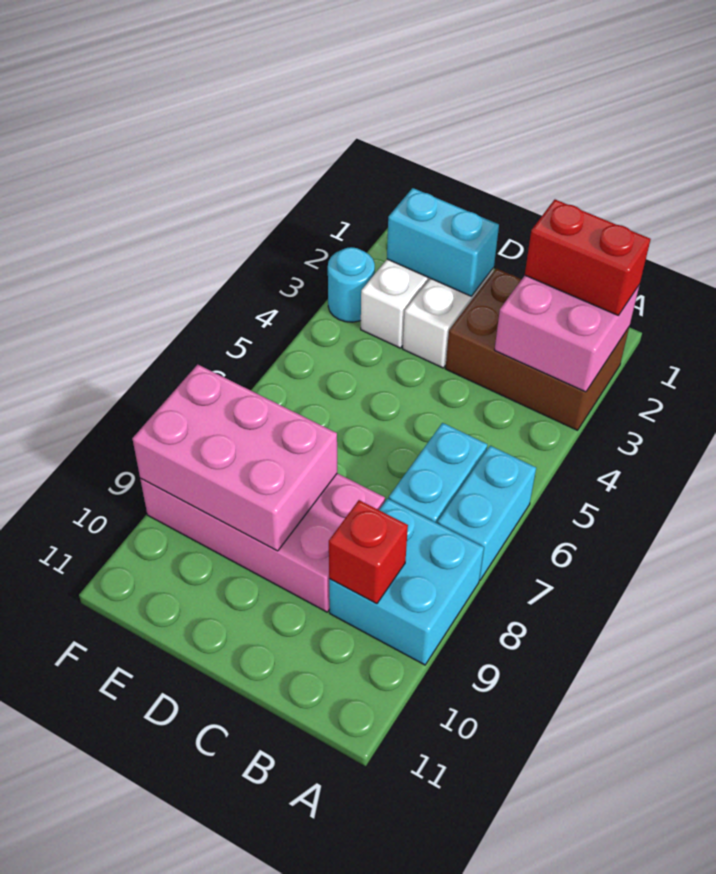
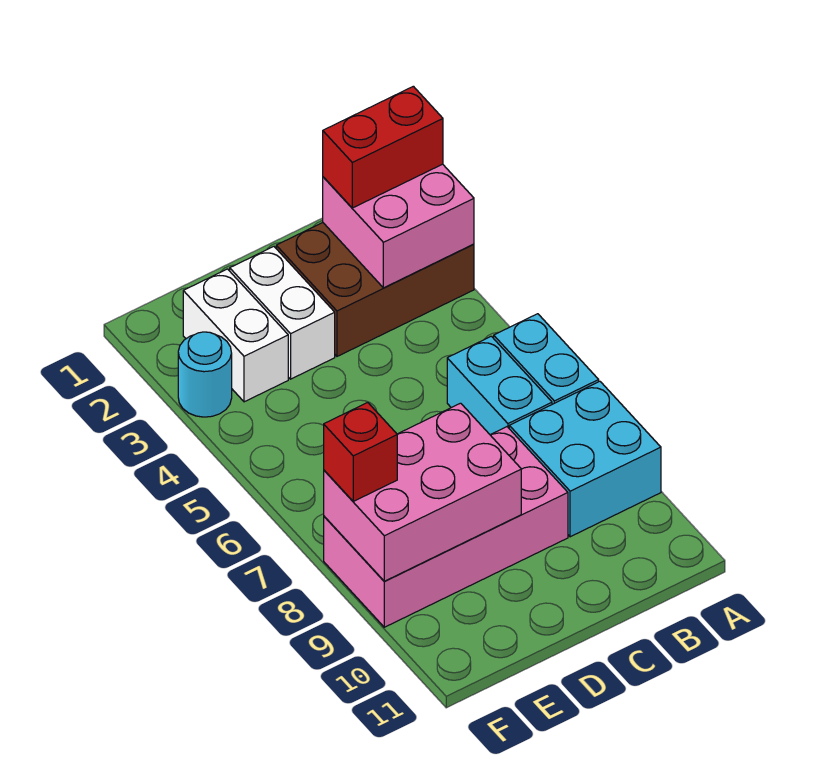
red 1x1 brick [329,500,408,604] -> red 1x1 brick moved to [324,403,397,501]
cyan 1x2 brick [387,188,499,296] -> none

